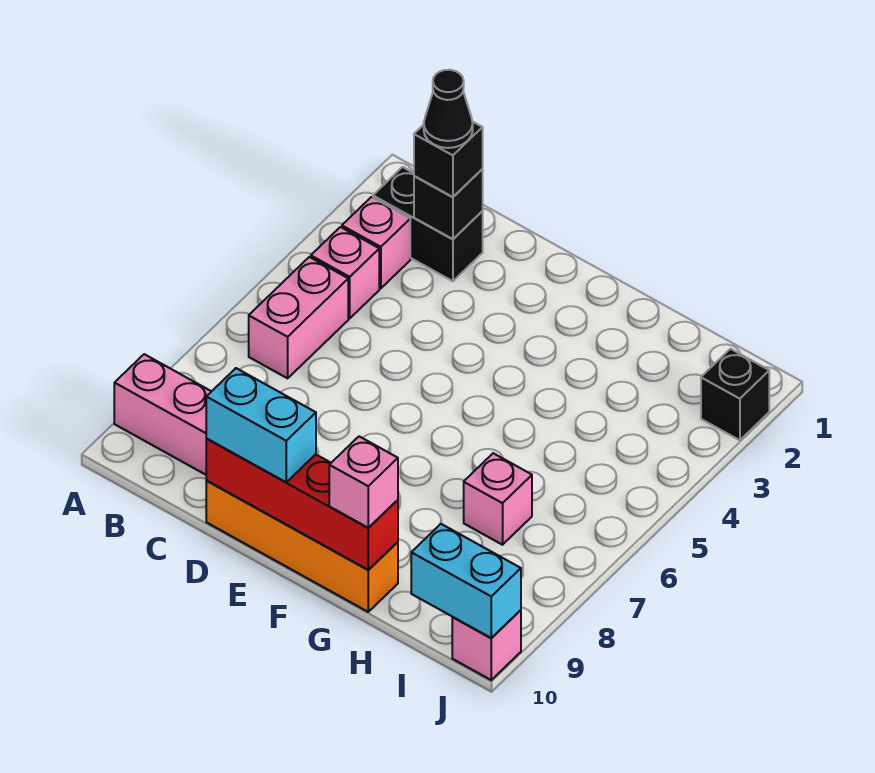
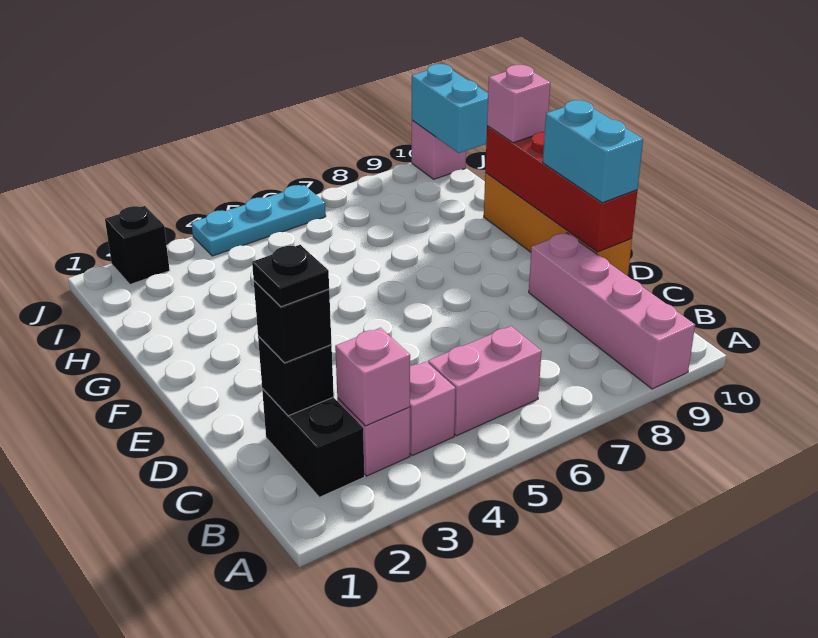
black 1x1 cone [424,70,473,148] -> black 1x1 plate [252,245,329,307]
pink 1x1 brick [464,453,532,545] -> pink 1x1 brick moved to [335,328,410,426]
none -> cyan 1x3 plate [192,185,326,256]

